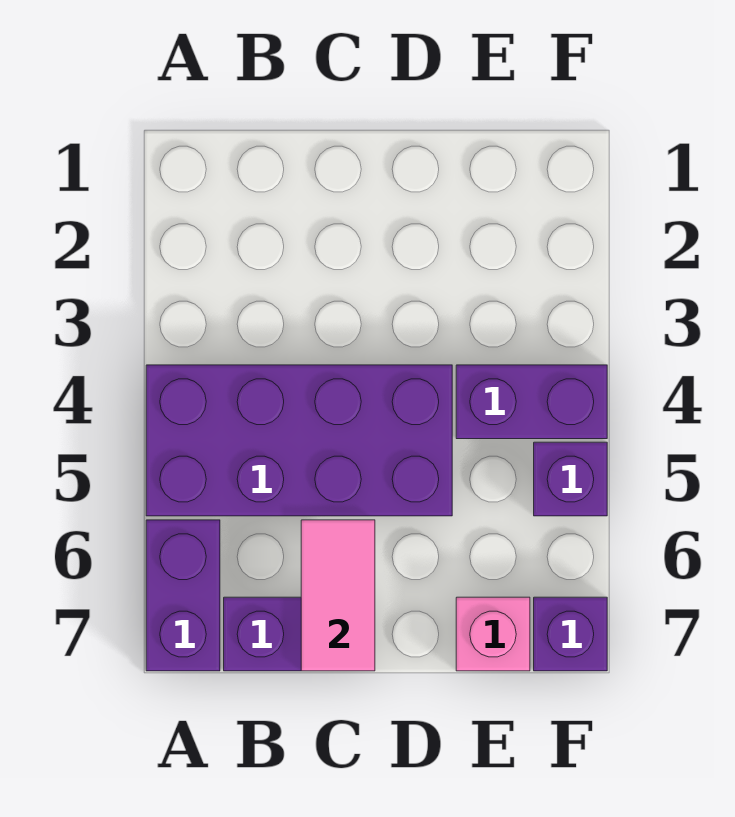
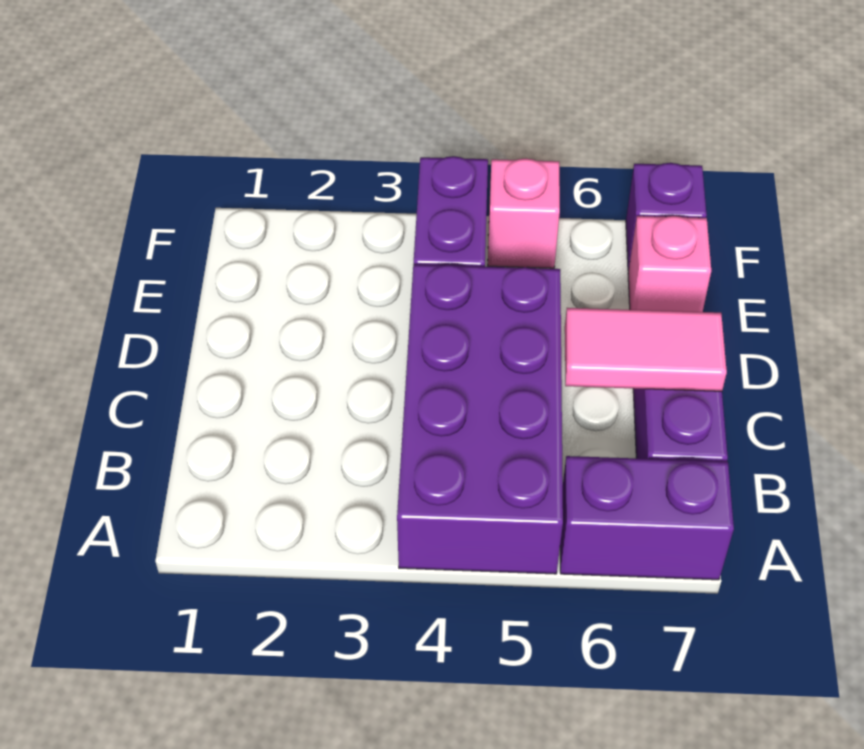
purple 1x1 brick [534,442,607,516] -> pink 1x1 brick [488,159,560,268]

